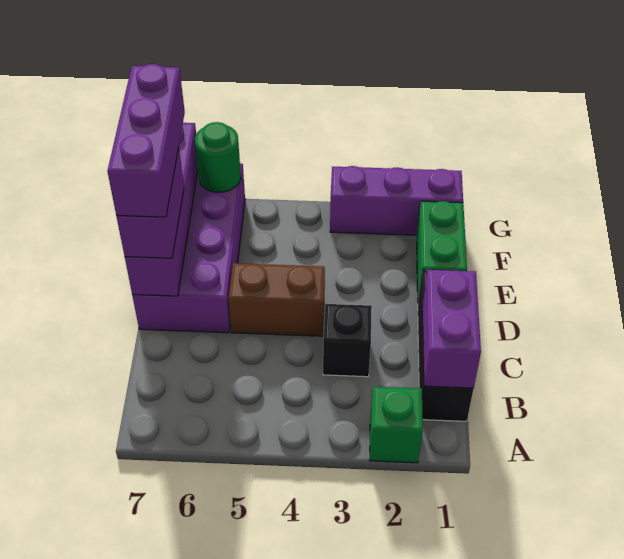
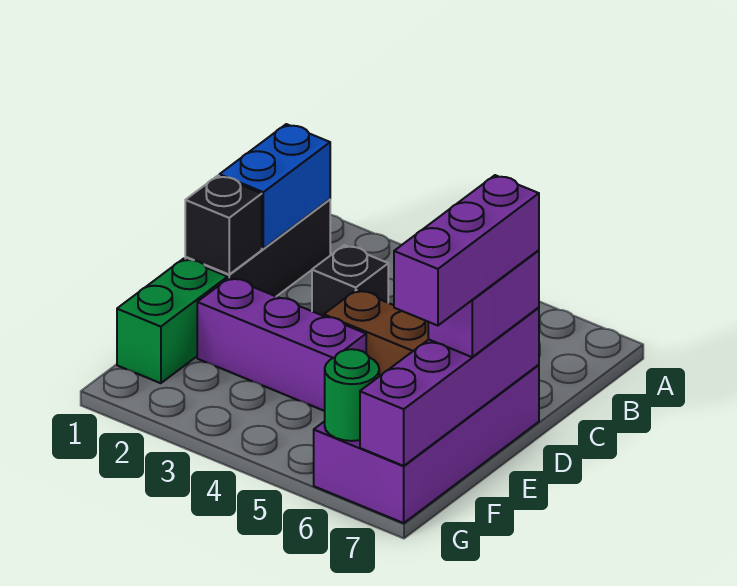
green 1x1 brick [370,387,423,463] -> none
purple 1x2 brick [423,270,481,388] -> blue 1x2 brick [219,124,330,249]
none -> black 1x1 brick [185,176,262,274]
purple 1x3 brick [330,166,463,235] -> purple 1x3 brick moved to [197,278,366,411]

